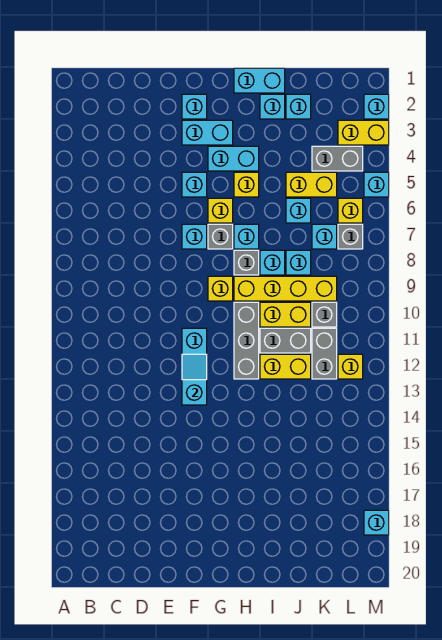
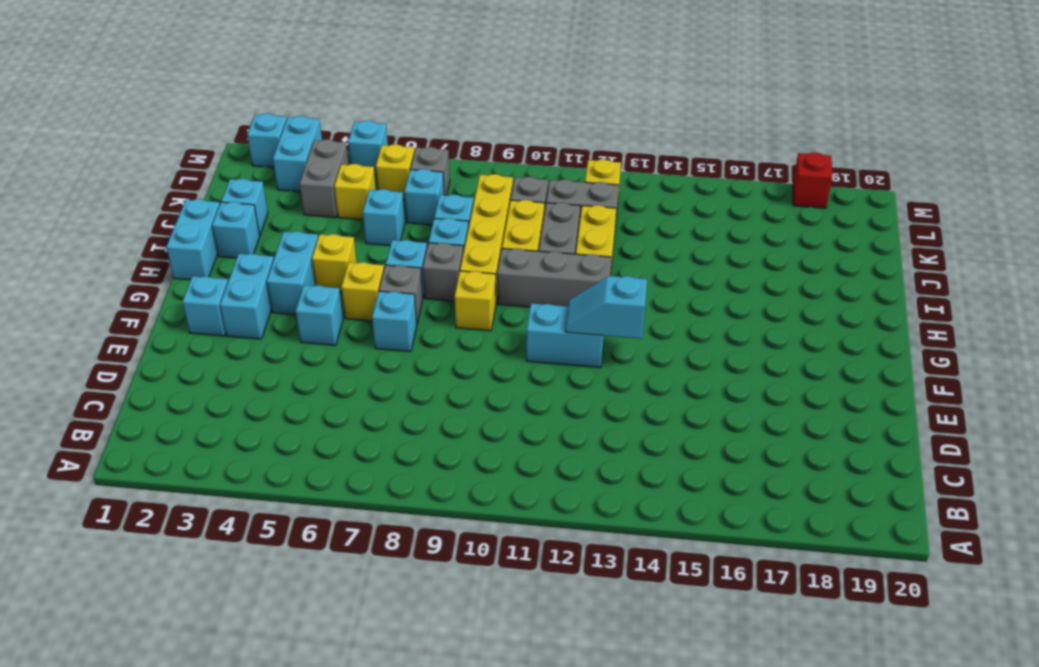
yellow 1x2 brick [286,172,337,197] -> yellow 1x1 brick [334,164,376,219]
yellow 1x2 brick [338,120,389,145] -> cyan 1x2 brick [273,116,322,192]
cyan 1x1 brick [364,510,389,535] -> red 1x1 brick [793,152,833,208]

